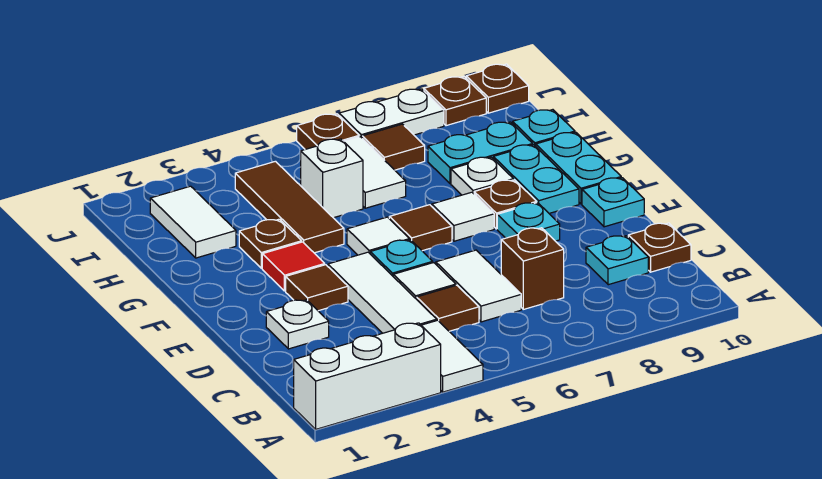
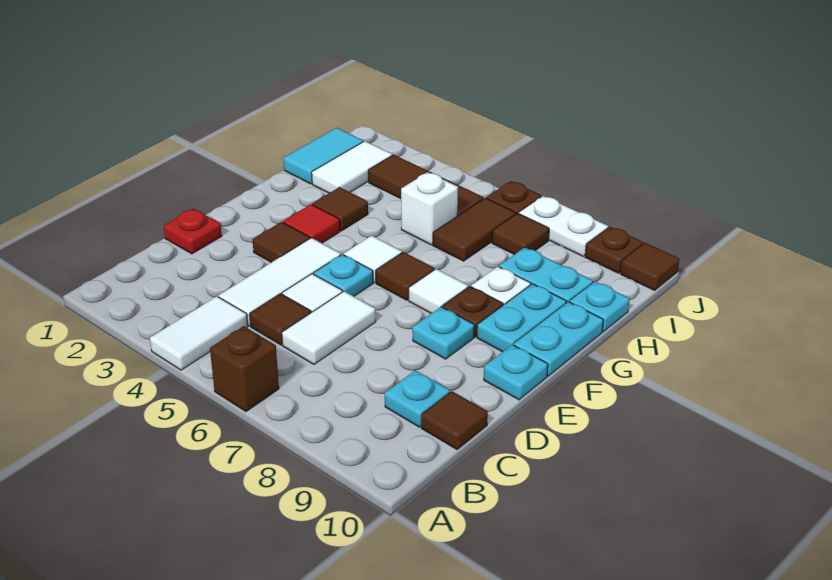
white 1x3 brick [294,323,441,429] -> none
brown 1x1 brick [501,228,564,309] -> brown 1x1 brick moved to [210,326,279,412]
brown 1x1 plate [628,223,691,272] -> brown 1x1 tile [421,391,488,449]
none -> red 1x1 plate [164,209,222,254]
white 1x1 plate [266,300,329,349] -> none
brown 1x1 plate [239,219,302,268] -> brown 1x1 tile [312,187,368,231]
brown 1x3 tile [235,161,344,253] -> brown 1x3 tile turned to [368,155,484,216]
none -> cyan 1x2 tile [284,128,363,184]
white 1x2 tile [344,137,406,208] -> brown 1x2 tile [433,198,516,261]
brown 1x1 plate [466,64,529,113] -> brown 1x1 tile [620,243,679,290]

